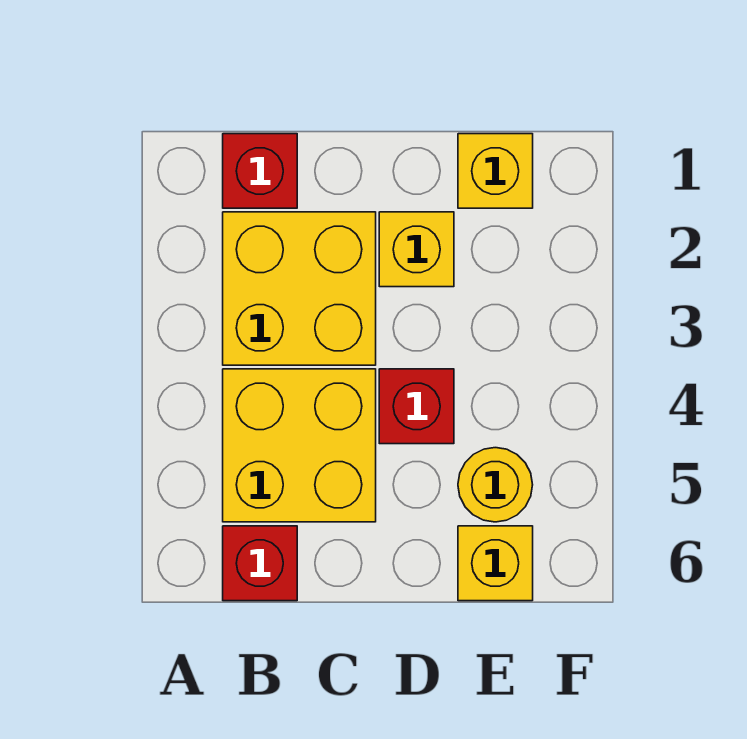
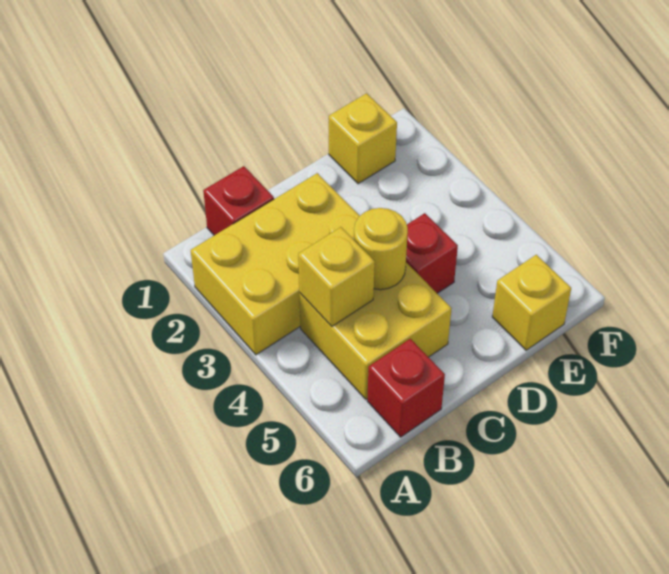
yellow 2x2 brick [223,212,376,365] -> yellow 2x3 brick [191,173,360,355]
yellow 1x1 brick [379,212,454,287] -> yellow 1x1 brick moved to [298,227,375,326]
yellow 1x1 round brick [458,448,533,522] -> yellow 1x1 round brick moved to [354,208,408,290]

